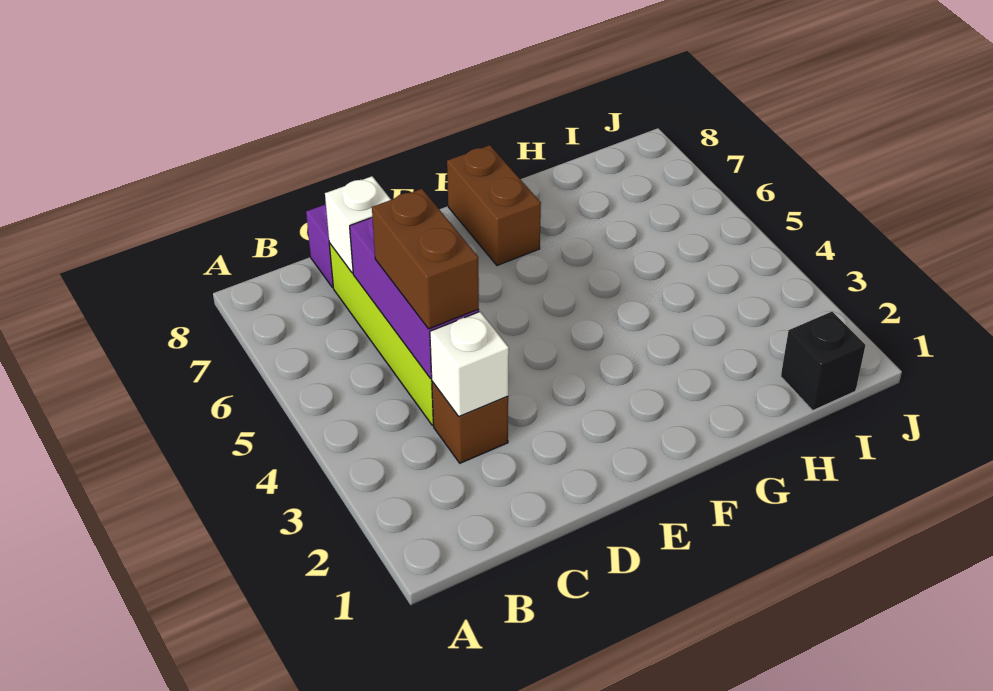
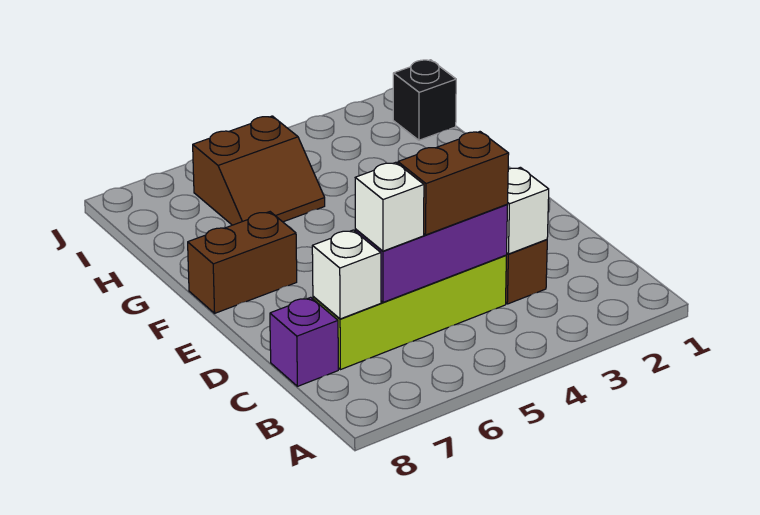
none -> white 1x1 brick [355,162,424,251]
none -> brown 2x2 slope [193,116,325,225]

